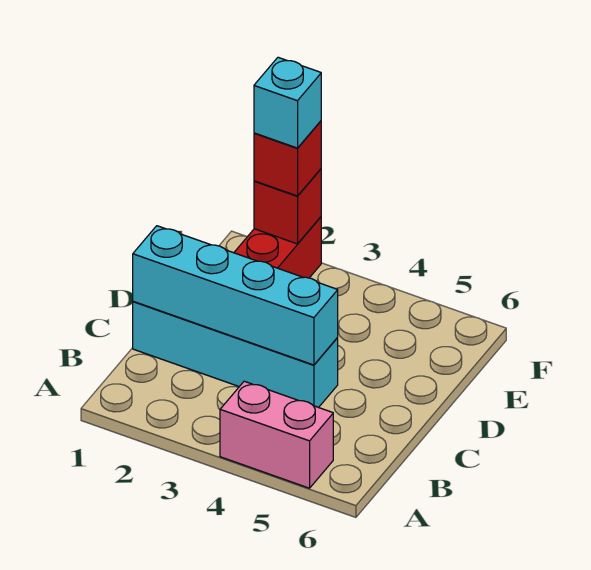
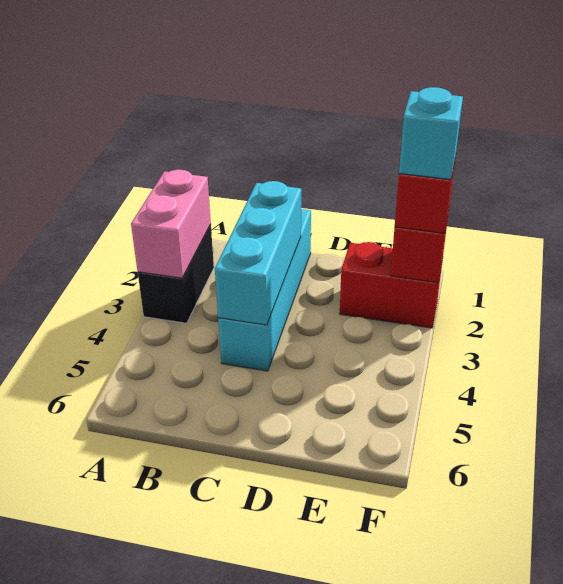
none -> black 1x2 brick [138,225,214,323]
pink 1x2 brick [220,381,333,488] -> pink 1x2 brick moved to [131,170,211,278]
cyan 1x4 brick [133,226,338,365] -> cyan 1x3 brick [215,181,301,325]

